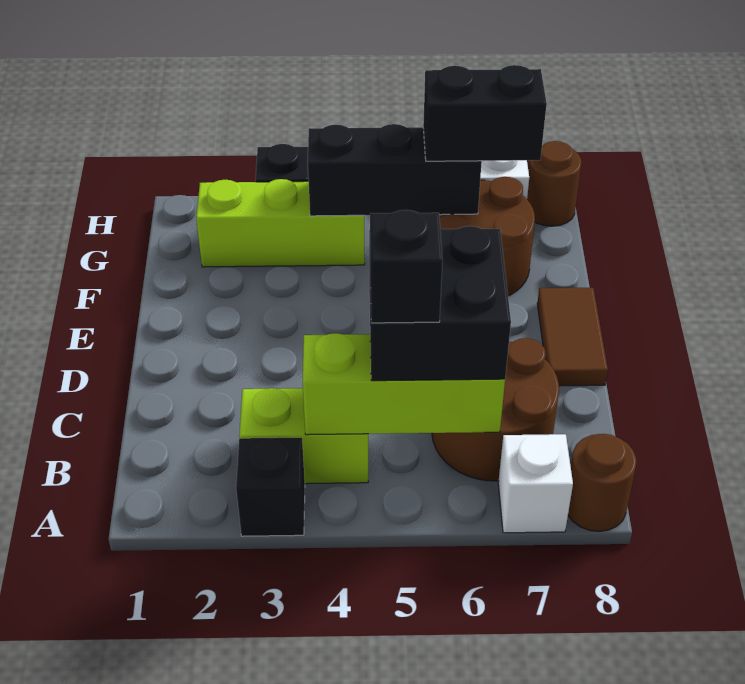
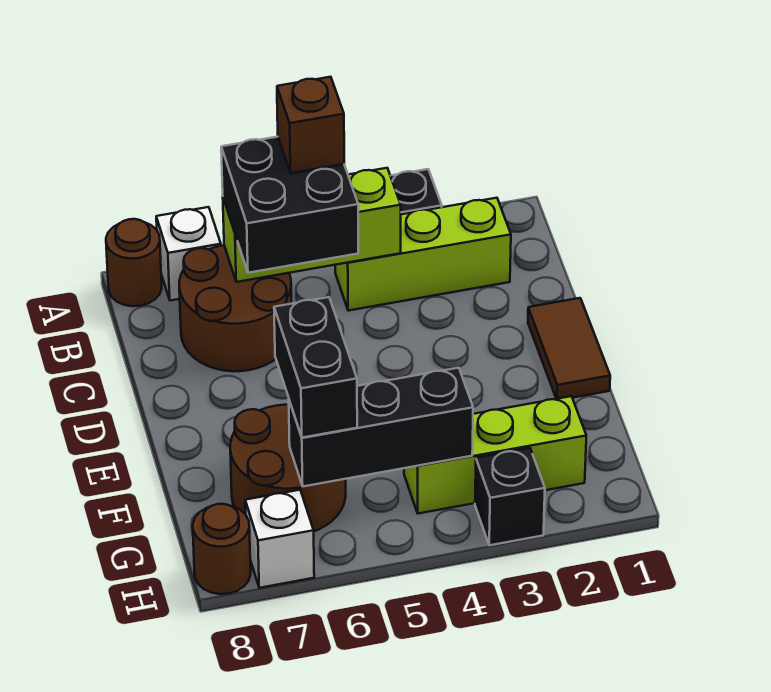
lime 1x2 brick [239,388,368,484] -> lime 1x3 brick [335,198,511,311]
black 1x1 brick [370,210,442,323] -> brown 1x1 brick [277,77,344,173]
brown 1x2 tile [537,288,608,386] -> brown 1x2 tile moved to [528,298,610,399]
black 1x2 brick [423,65,547,161] -> black 1x2 brick turned to [274,297,357,438]

